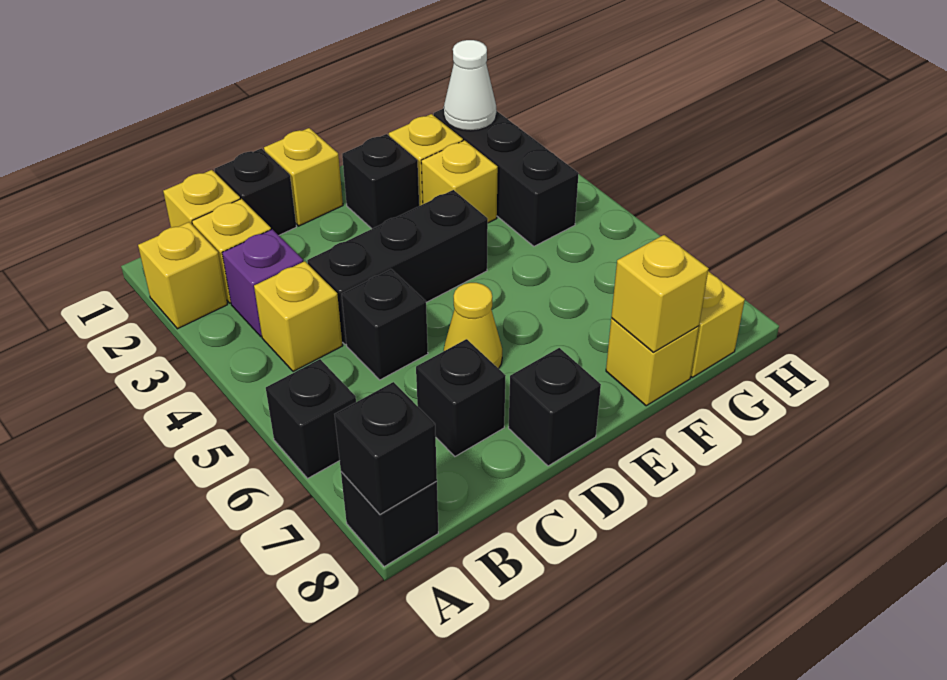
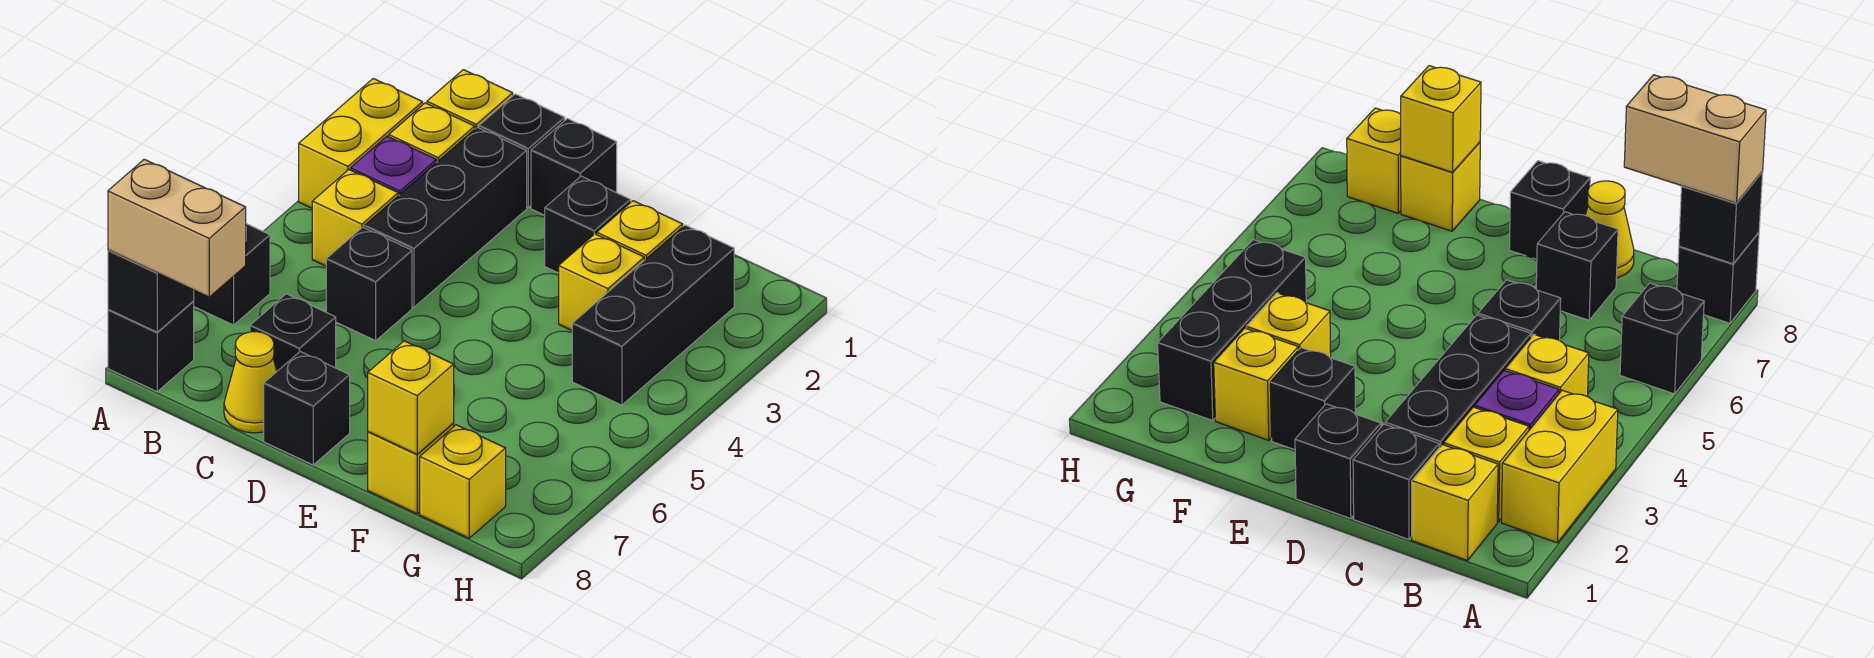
yellow 1x1 brick [138,222,227,329] -> yellow 1x2 brick [299,79,423,208]
none -> tan 1x2 brick [108,159,246,297]
black 1x3 brick [307,190,488,345] -> black 1x3 brick turned to [364,127,527,307]
yellow 1x1 brick [264,128,343,226] -> black 1x1 brick [531,119,617,215]
yellow 1x1 cone [444,283,502,369] -> yellow 1x1 cone moved to [224,332,277,433]
white 1x1 cone [444,40,496,131] -> none

